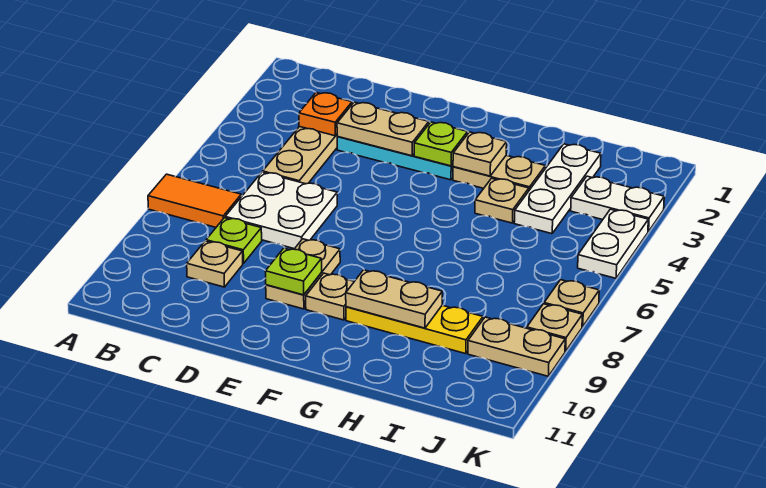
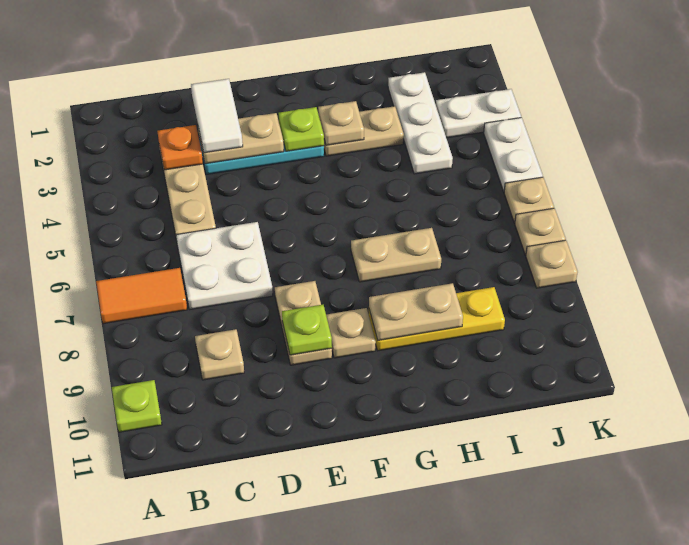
lime 1x1 plate [206,218,262,263] -> lime 1x1 plate moved to [112,380,162,432]
none -> white 1x2 tile [191,79,243,153]
tan 1x1 plate [475,178,529,223] -> tan 1x1 plate moved to [504,177,554,223]
tan 1x2 plate [468,317,565,376] -> tan 1x2 plate moved to [351,228,441,282]

